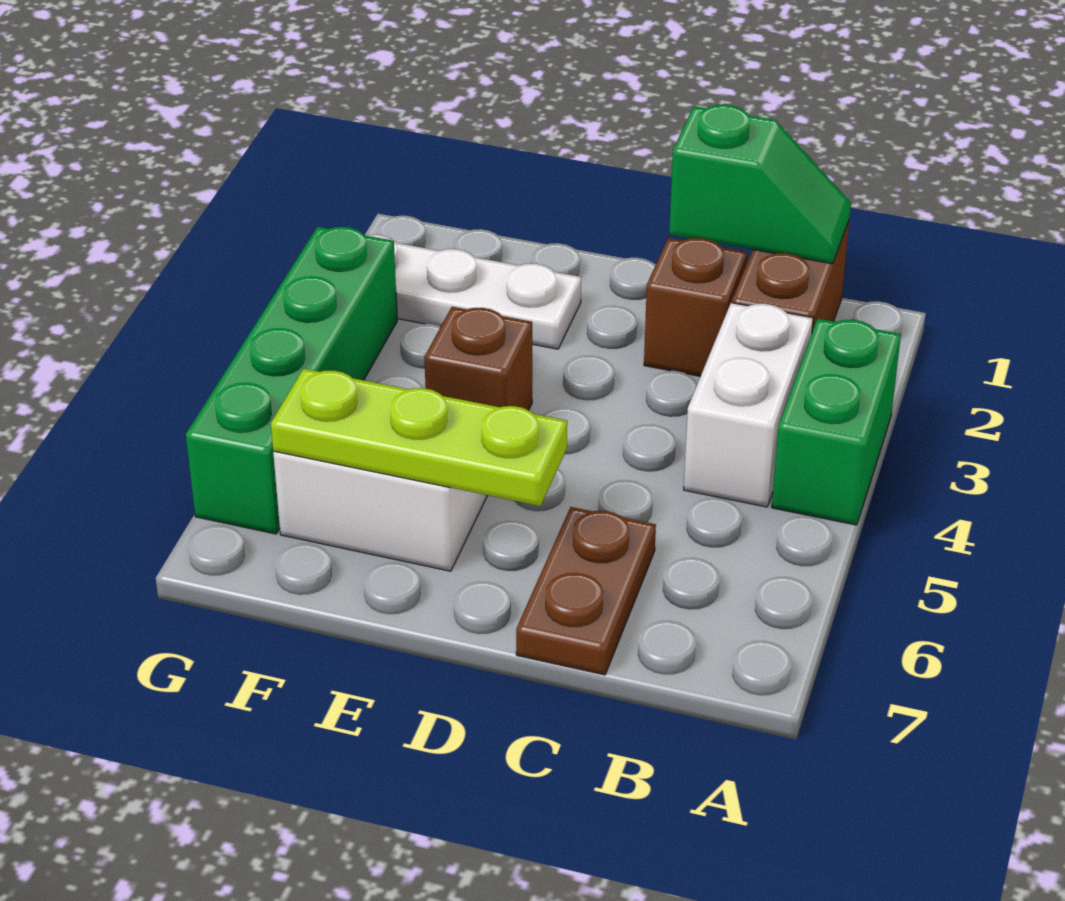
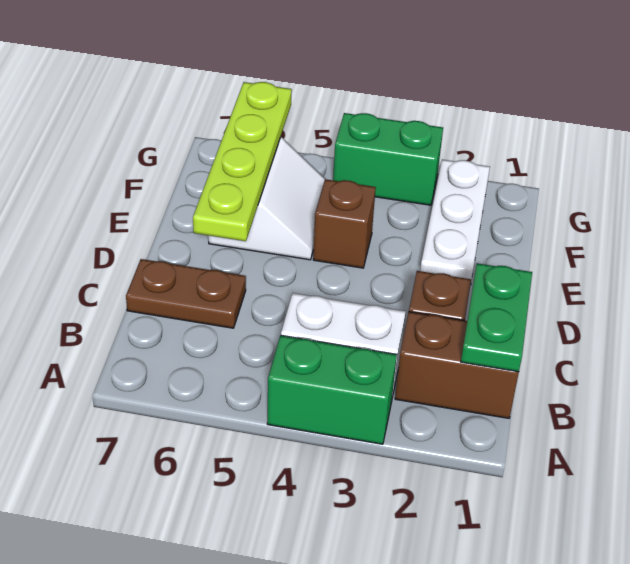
green 1x2 slope [669,105,851,264] -> green 1x2 plate [461,263,532,372]
lime 1x3 plate [271,369,567,506] -> lime 1x4 plate [193,82,292,241]
green 1x4 brick [186,227,397,534] -> green 1x2 brick [333,113,443,205]

